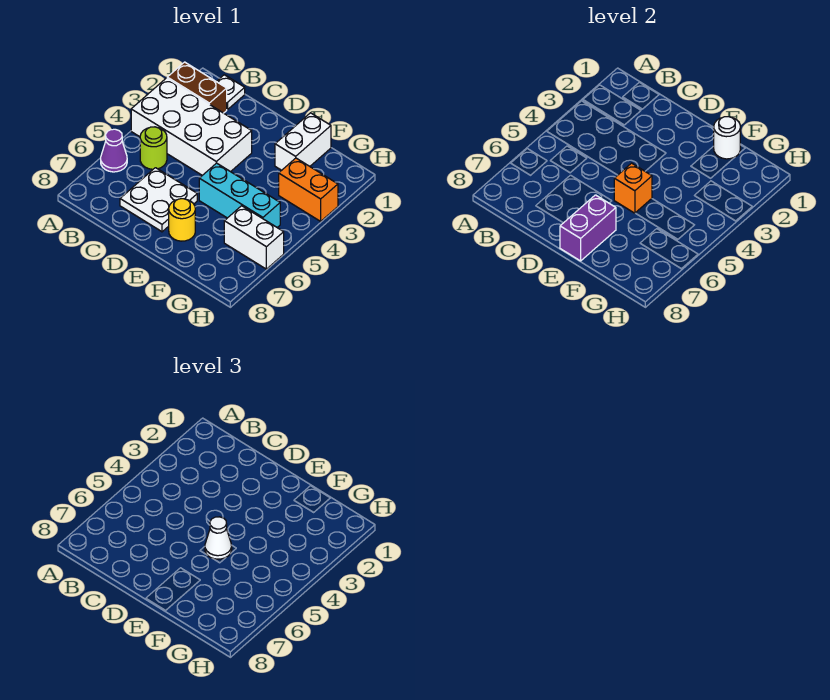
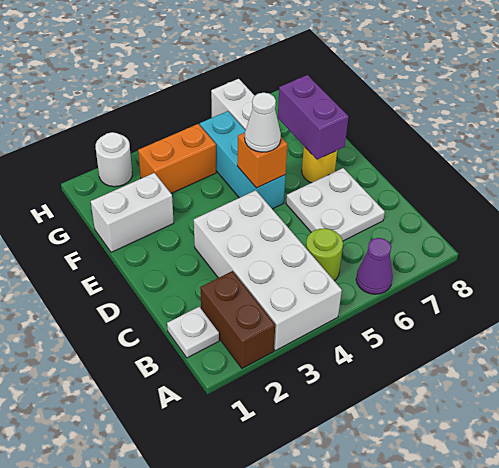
purple 1x2 brick [560,195,616,261] -> purple 1x2 brick turned to [278,75,348,160]
white 1x1 round brick [714,117,740,159] -> white 1x1 round brick moved to [96,132,132,187]
orange 1x2 brick [279,158,338,221] -> orange 1x2 brick turned to [138,124,216,193]

